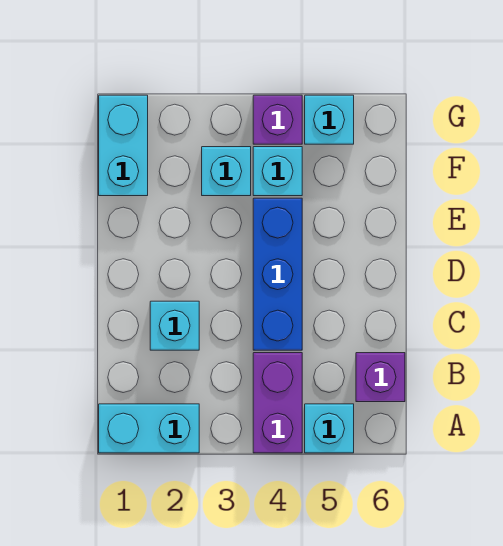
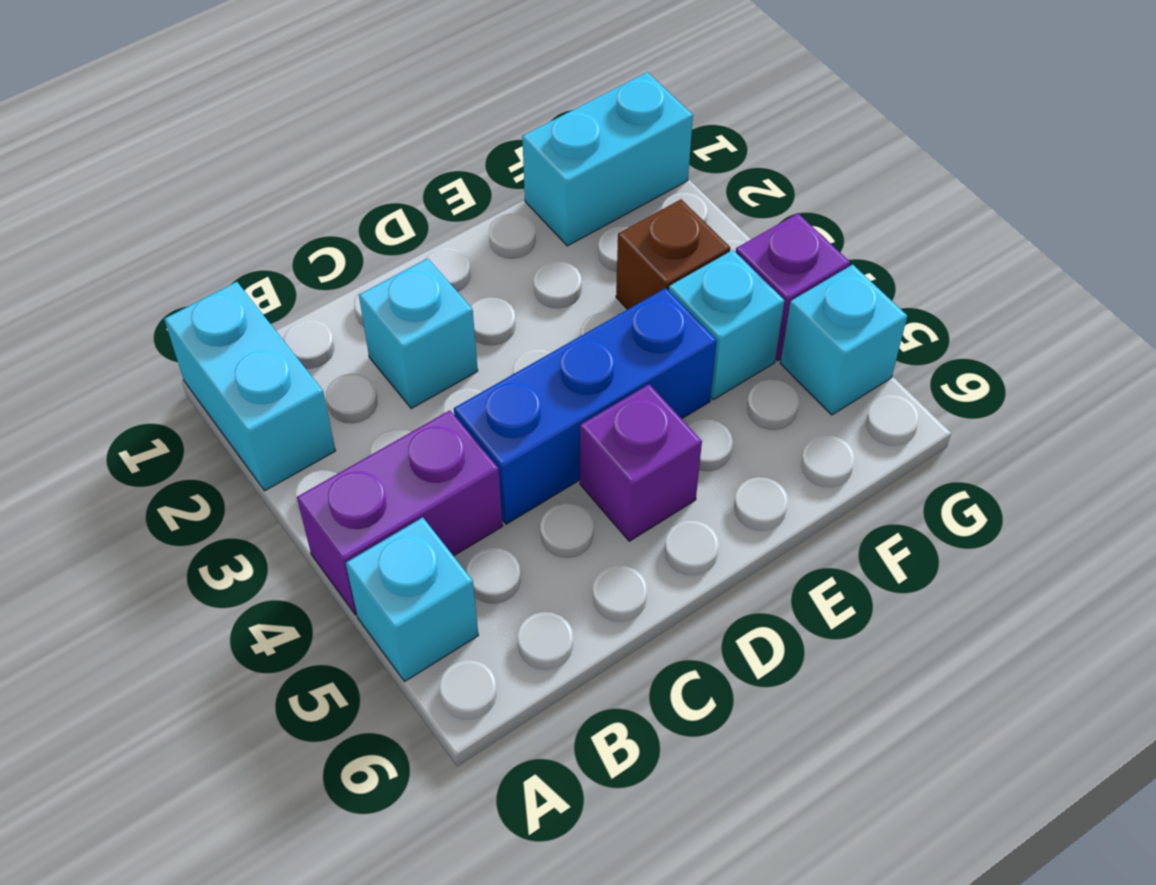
purple 1x1 brick [356,353,405,402] -> purple 1x1 brick moved to [580,384,702,541]
cyan 1x1 brick [202,147,251,196] -> brown 1x1 brick [616,199,730,309]

